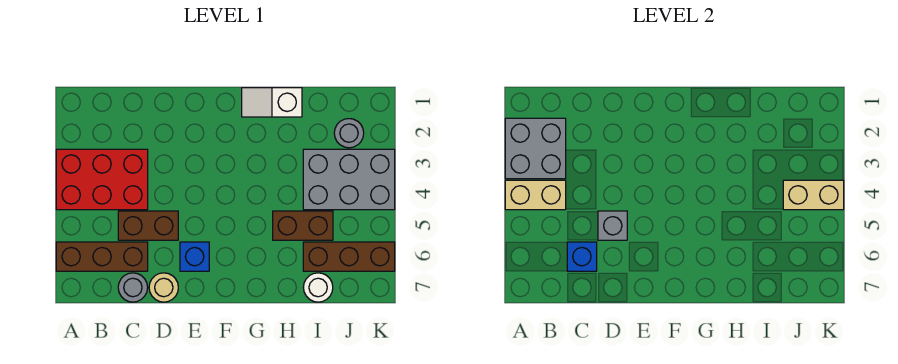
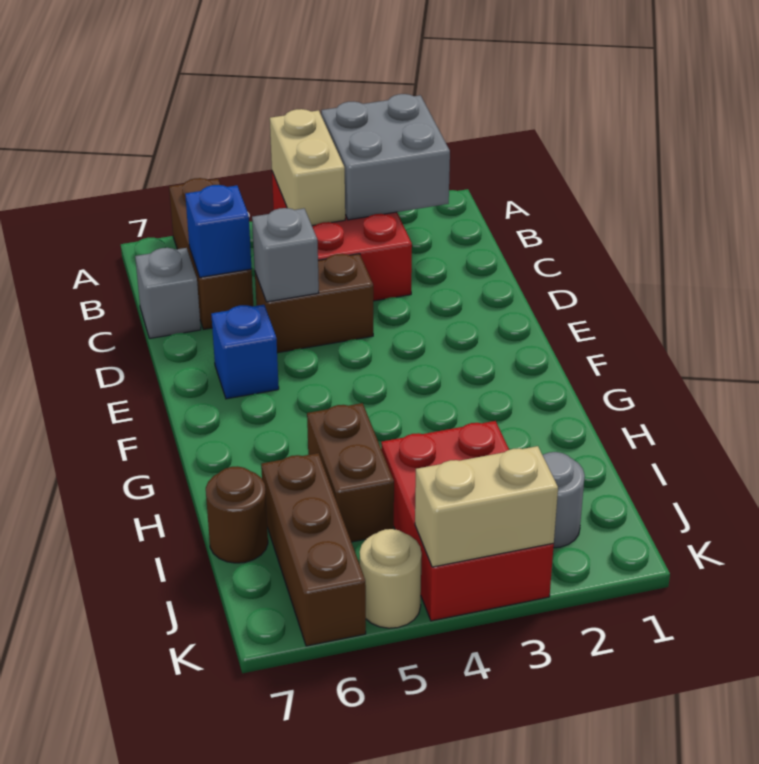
brown 1x2 brick [118,211,178,240] -> brown 1x2 brick turned to [255,254,373,353]
grey 1x1 round brick [118,273,148,302] -> grey 1x1 brick [135,248,201,338]
tan 1x1 round brick [149,273,178,302] -> tan 1x1 round brick moved to [360,529,422,628]
white 1x2 slope [242,88,302,117] -> none
grey 2x3 brick [303,149,395,210] -> red 2x3 brick [381,421,554,621]
white 1x1 round brick [303,273,333,302] -> brown 1x1 round brick [206,466,268,563]
tan 1x2 brick [783,180,844,210] -> tan 1x2 brick turned to [415,446,558,567]

